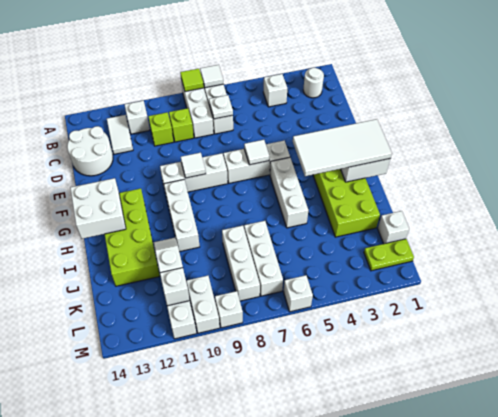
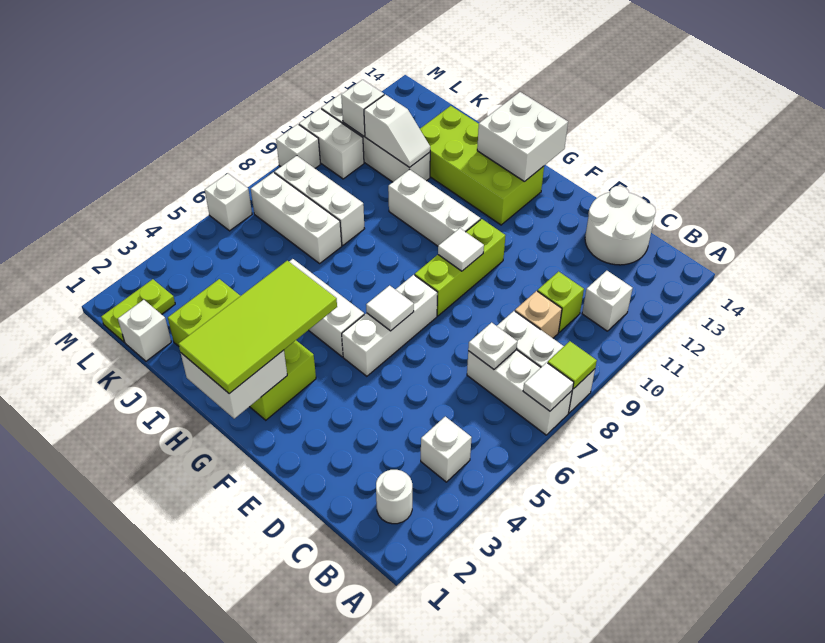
white 1x2 tile [107,115,133,154] -> none
lime 1x1 brick [169,108,194,142] -> tan 1x1 brick [515,291,562,338]
white 1x3 brick [160,153,228,192] -> lime 1x3 brick [415,219,506,316]
white 2x4 tile [293,119,392,176] -> lime 2x4 tile [178,261,337,394]

